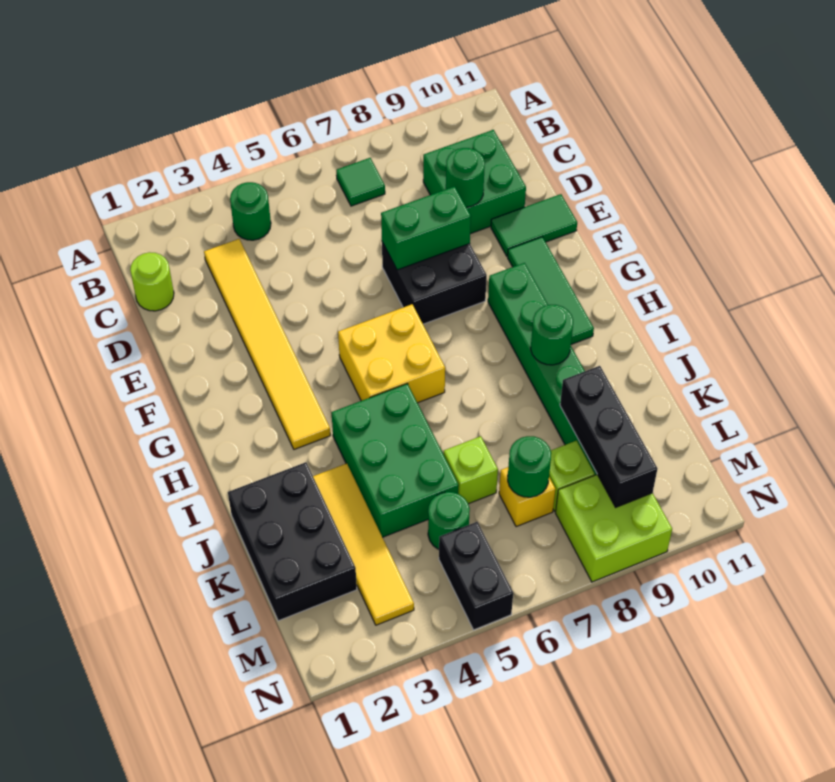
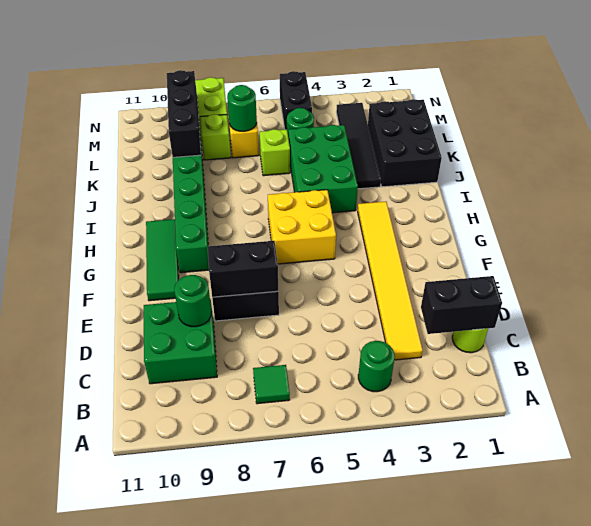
none -> black 1x2 brick [421,276,502,334]
green 1x2 brick [381,187,471,270] -> black 1x2 brick [207,241,278,297]
green 1x2 tile [491,194,577,256] -> none
green 1x1 round brick [531,305,573,365] -> none
yellow 1x4 tile [313,463,414,625] -> black 1x4 tile [336,103,381,189]

